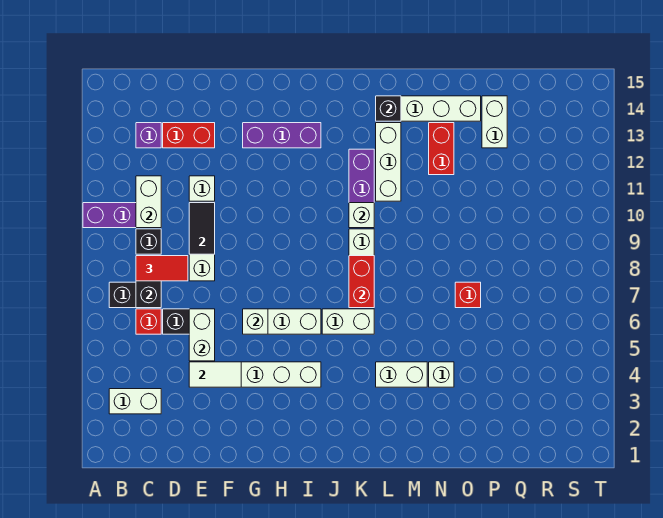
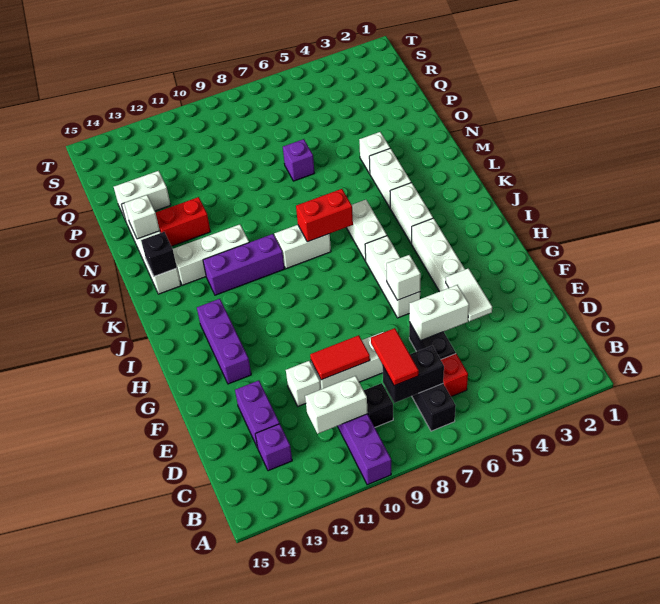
white 1x2 brick [109,389,161,414] -> white 1x2 brick moved to [390,183,433,244]
red 1x2 brick [163,123,215,148] -> purple 1x2 brick [235,380,280,448]
black 1x2 tile [189,203,215,254] -> red 1x2 tile [310,335,370,380]
white 1x1 brick [349,203,374,228] -> white 1x1 brick moved to [124,195,160,239]
red 1x1 brick [455,282,481,308] -> purple 1x1 brick [283,139,314,181]

